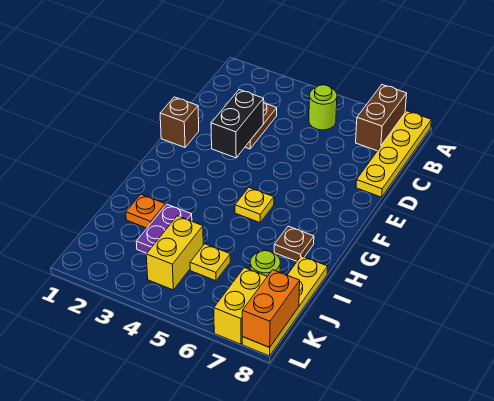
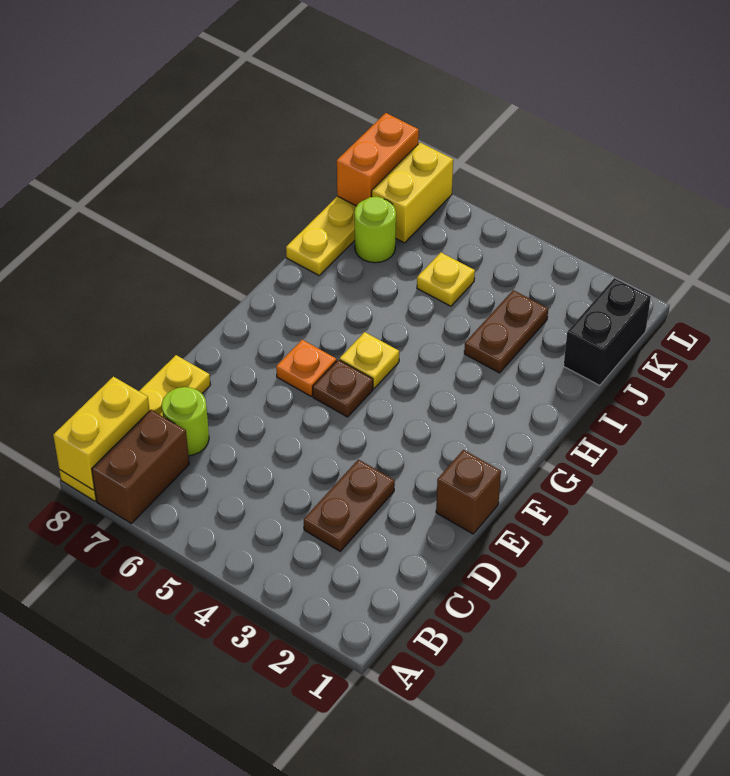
lime 1x1 round brick [309,85,337,130] -> lime 1x1 round brick moved to [162,387,209,456]
black 1x2 brick [211,90,264,158] -> black 1x2 brick moved to [564,278,651,385]
brown 1x1 plate [274,226,314,261] -> brown 1x1 plate moved to [313,360,373,417]
orange 1x1 plate [126,194,165,228] -> orange 1x1 plate moved to [276,340,337,396]
purple 1x2 plate [136,204,192,253] -> brown 1x2 plate [464,290,548,373]
yellow 1x2 brick [146,216,203,290] -> yellow 1x2 brick moved to [53,377,150,490]

